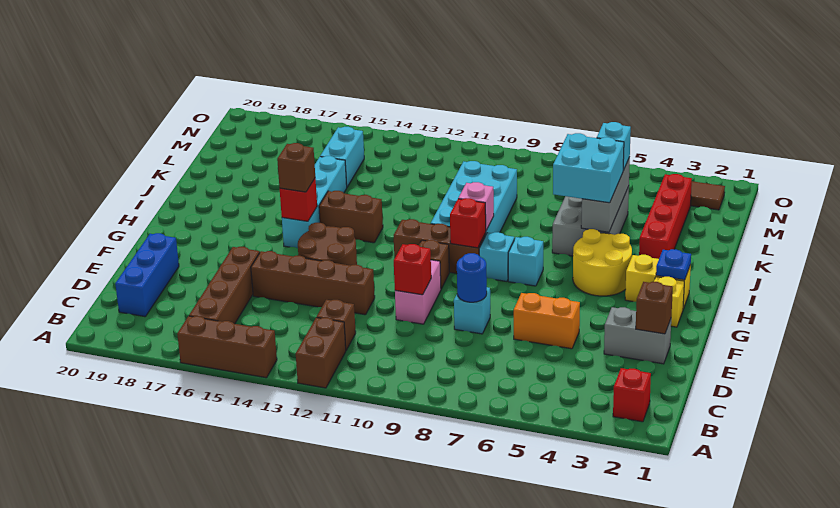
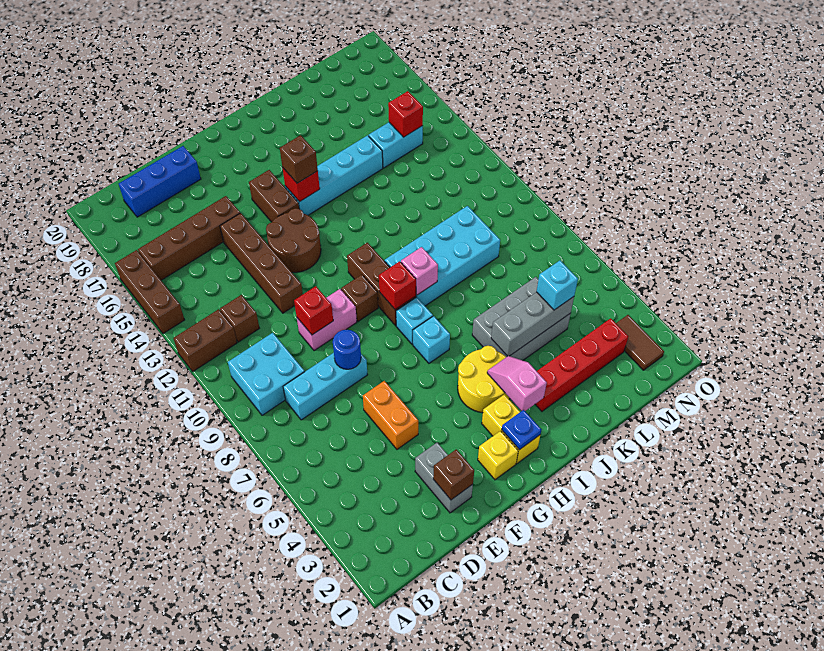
red 1x1 brick [613,368,651,422] -> red 1x1 brick moved to [388,91,423,137]
cyan 1x1 brick [454,287,490,334] -> cyan 1x3 brick [283,353,367,420]
none -> pink 1x2 slope [487,356,547,411]
brown 1x2 brick [319,191,383,243] -> brown 1x2 brick moved to [249,170,299,222]
cyan 2x2 brick [553,133,624,203] -> cyan 2x2 brick moved to [228,333,305,415]

